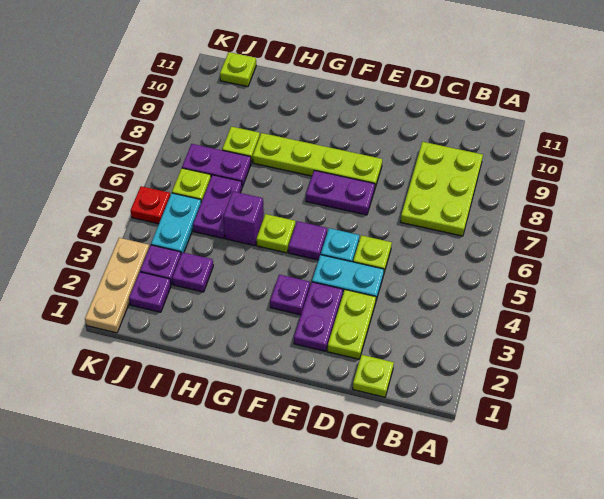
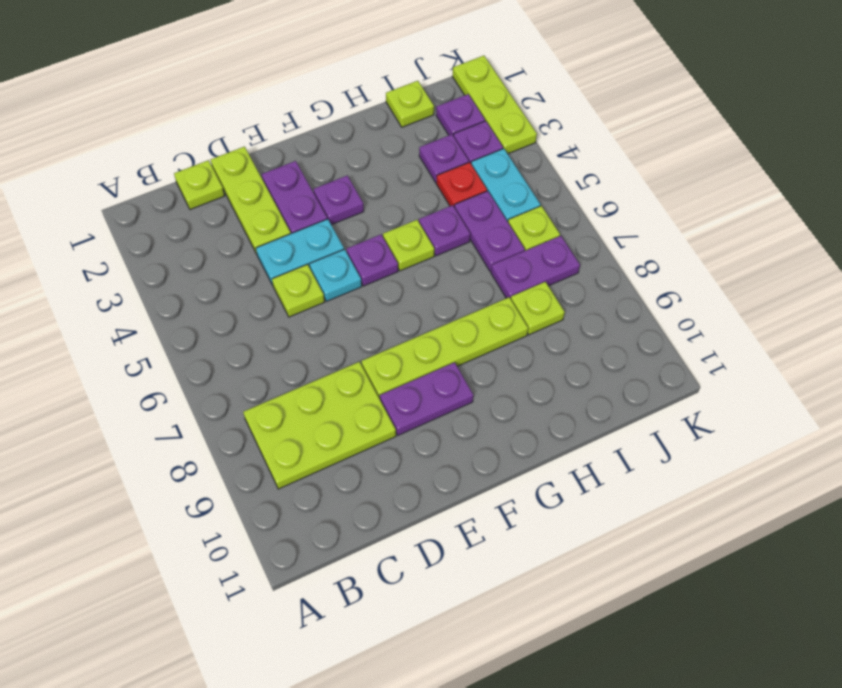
lime 2x3 plate [401,142,483,236] -> lime 2x3 plate turned to [243,362,396,489]
lime 1x2 plate [327,290,376,359] -> lime 1x3 plate [211,147,291,254]
purple 1x2 plate [306,170,375,215] -> purple 1x2 plate moved to [380,362,473,435]
purple 1x1 tile [288,221,327,260] -> purple 1x1 plate [347,235,398,286]
purple 1x1 brick [223,191,264,246] -> purple 1x1 plate [419,205,470,256]
lime 1x1 plate [220,52,256,87] -> lime 1x1 plate moved to [386,81,434,127]
tan 1x3 plate [85,238,149,333] -> lime 1x3 plate [452,56,537,154]
red 1x1 plate [130,186,170,224] -> red 1x1 plate moved to [436,162,487,206]

